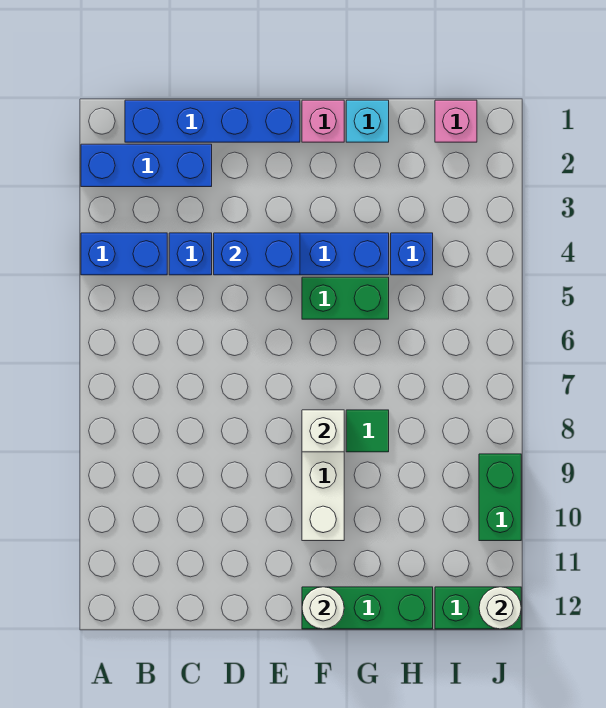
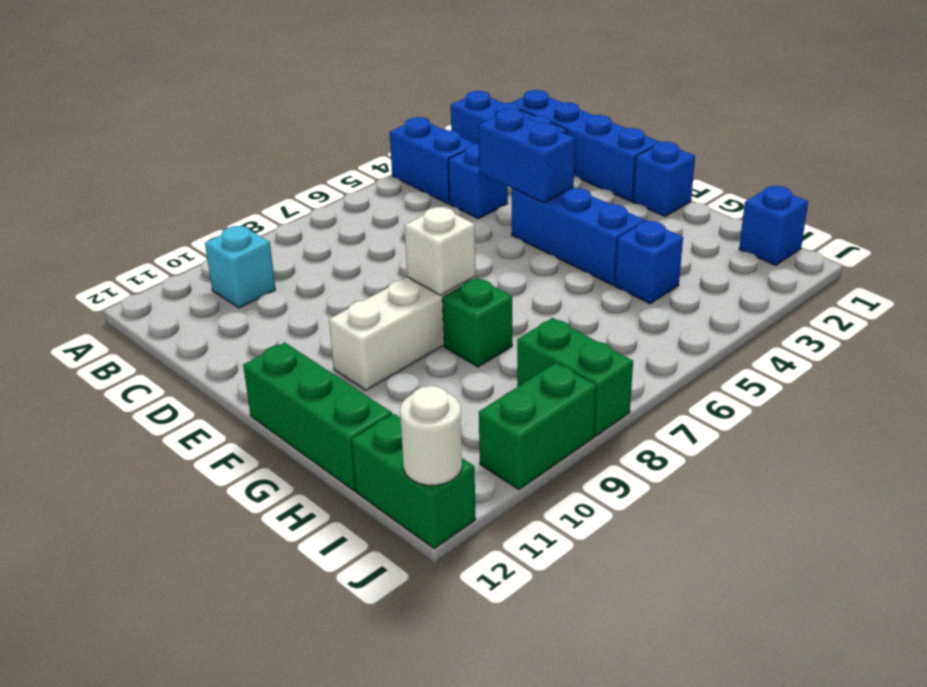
pink 1x1 brick [302,100,344,142] -> blue 1x1 brick [633,142,695,216]
green 1x2 brick [302,277,389,319] -> green 1x2 brick moved to [517,318,633,436]
white 1x1 round brick [302,587,344,629] -> none
cyan 1x1 brick [346,100,389,142] -> cyan 1x1 brick moved to [205,226,276,308]
green 1x1 tile [346,410,389,452] -> green 1x1 brick [442,278,512,367]
pink 1x1 brick [435,100,477,142] -> blue 1x1 brick [739,186,808,265]

